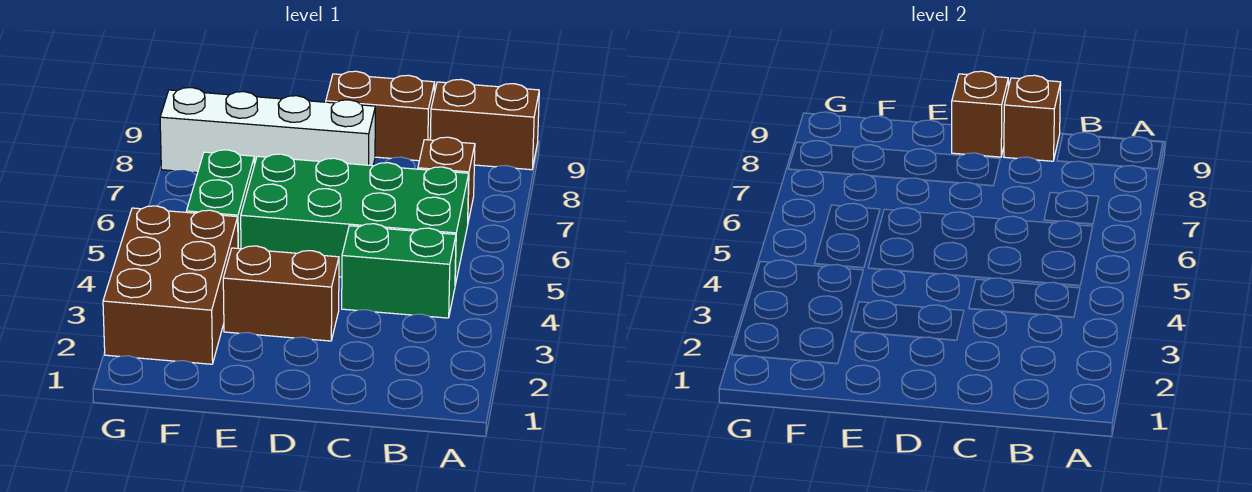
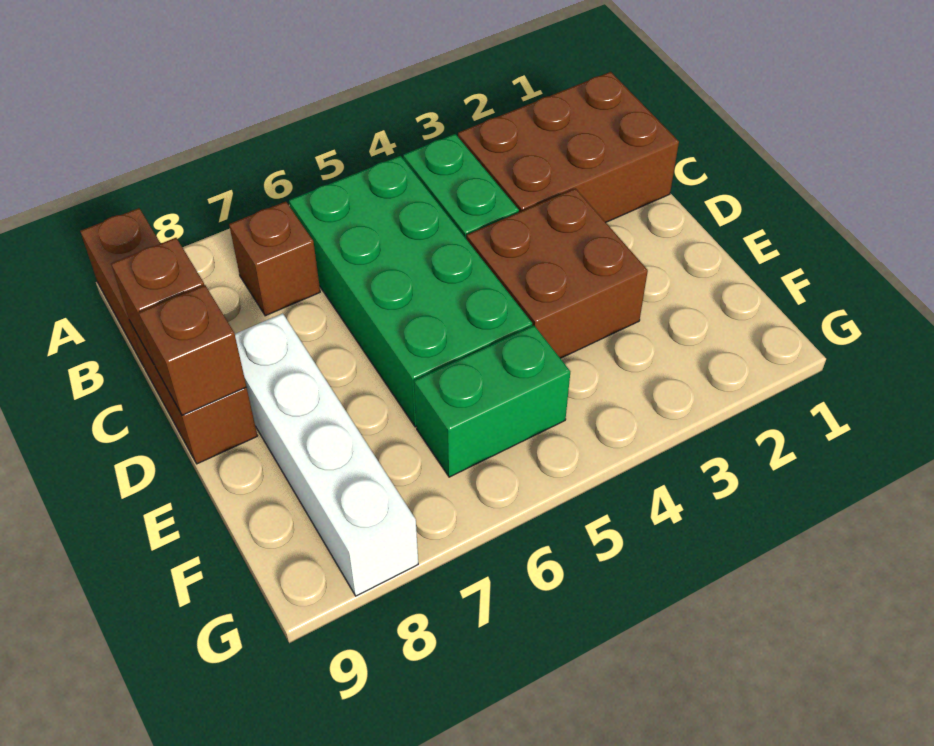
brown 1x2 brick [223,246,339,341] -> brown 2x2 brick [467,188,648,358]
brown 2x3 brick [103,206,238,364] -> brown 2x3 brick moved to [458,72,679,222]

